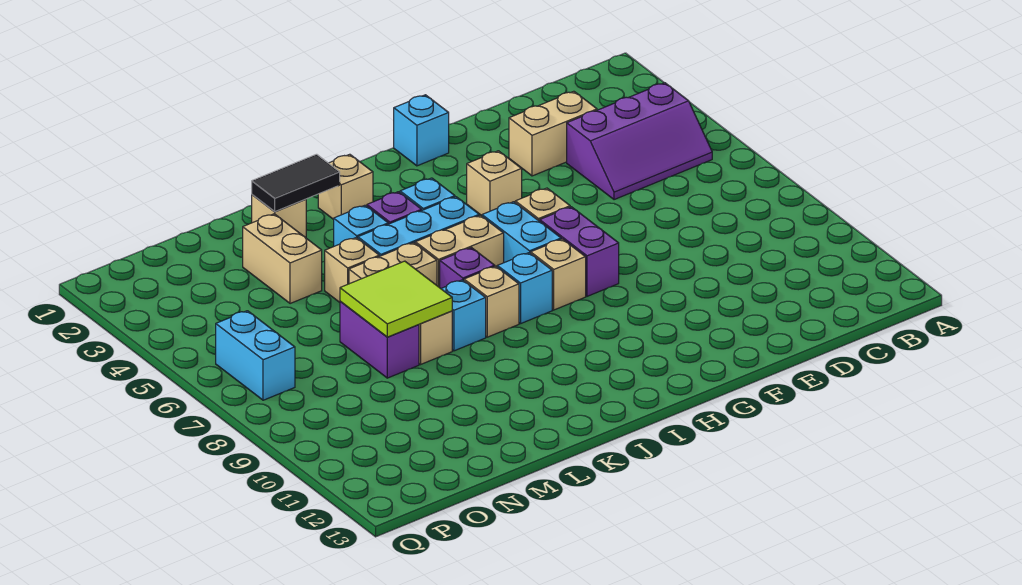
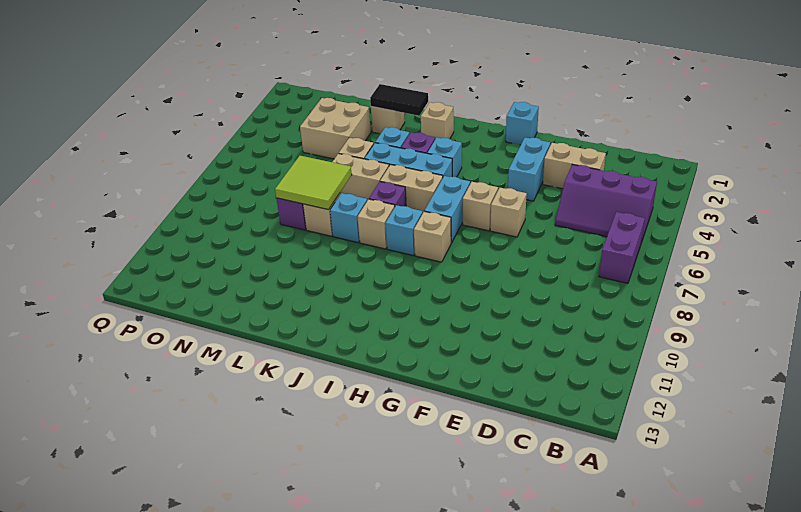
tan 1x1 brick [467,151,522,216] -> tan 1x1 brick moved to [490,188,527,237]
purple 1x2 brick [540,207,619,296] -> purple 1x2 brick moved to [599,212,645,283]
tan 1x2 brick [243,214,322,304] -> tan 2x2 brick [300,98,371,159]
cyan 1x2 brick [216,311,295,400] -> cyan 1x2 brick moved to [508,137,550,201]

